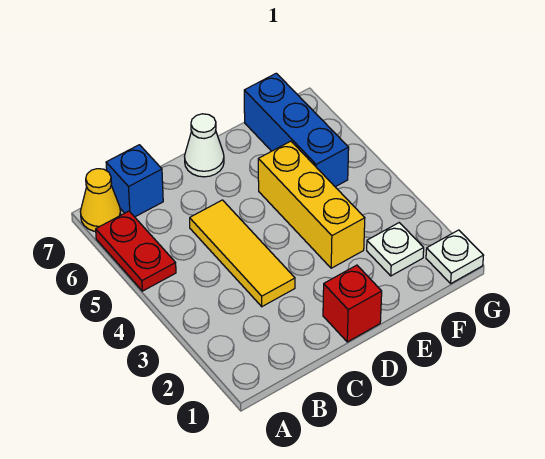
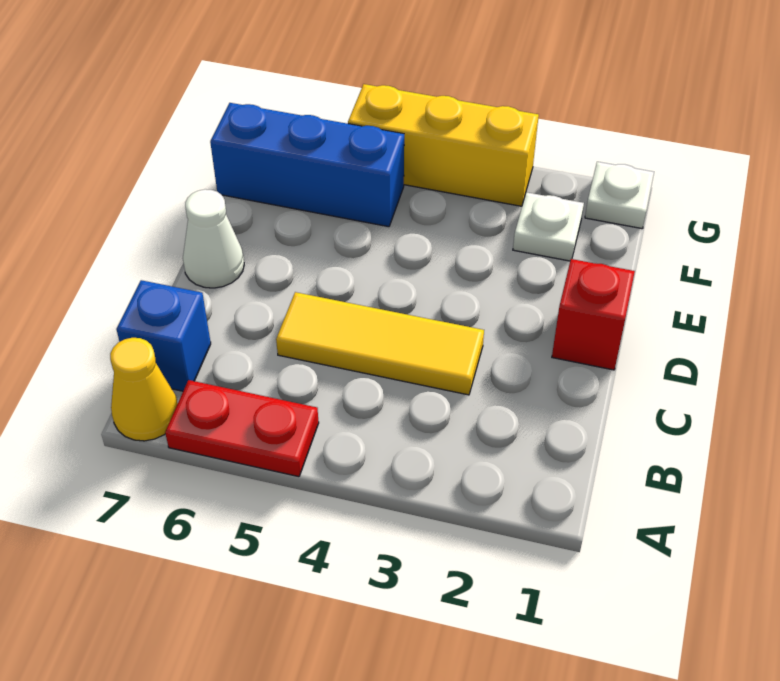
yellow 1x3 brick [258,141,365,268] -> yellow 1x3 brick moved to [348,84,539,206]

